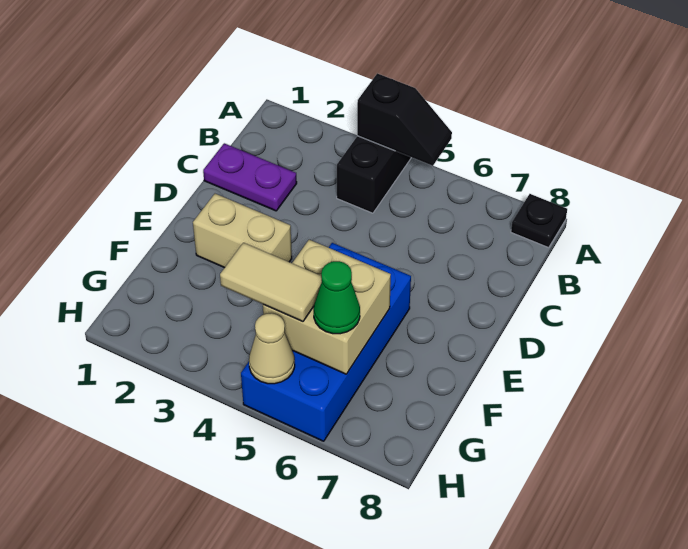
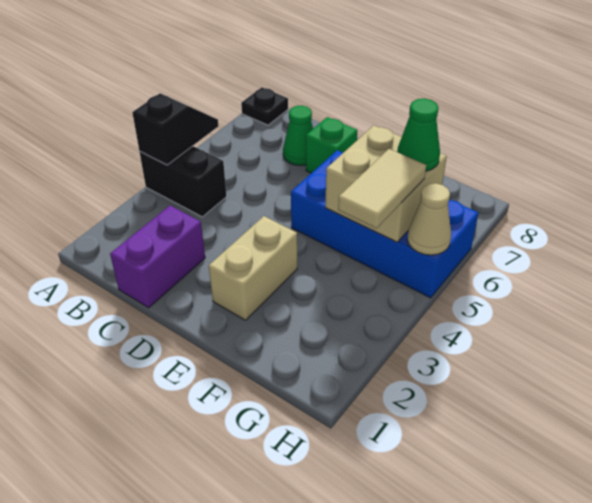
purple 1x2 plate [203,143,297,211] -> purple 1x2 brick [110,206,205,308]
none -> green 1x1 cone [283,106,313,166]
none -> green 1x1 brick [306,117,357,173]

